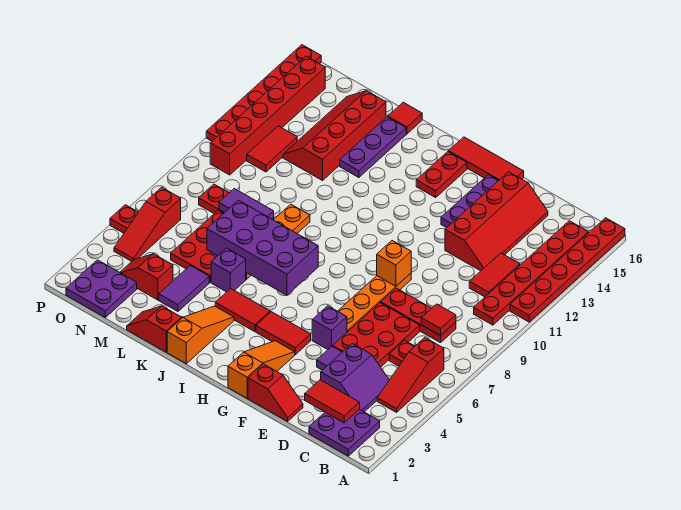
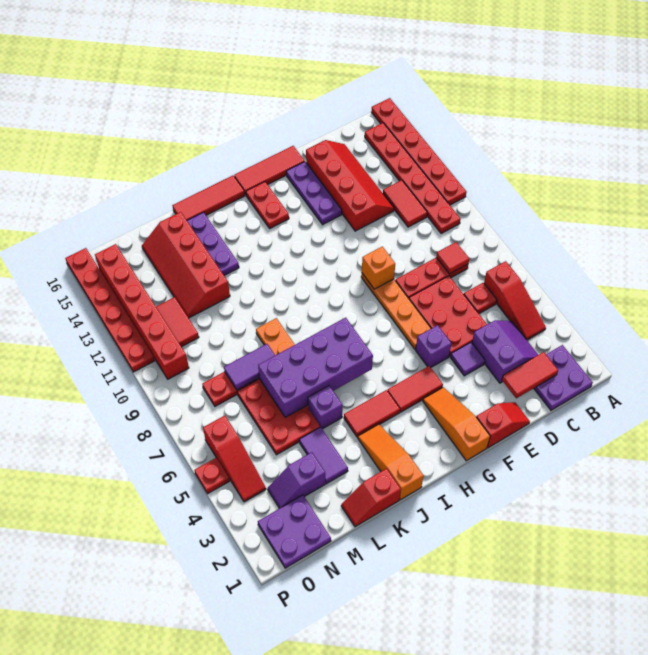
red 1x1 tile [388,102,422,134] -> red 1x3 tile [172,176,245,220]
red 1x2 slope [120,254,173,300] -> purple 1x2 slope [268,452,325,508]

